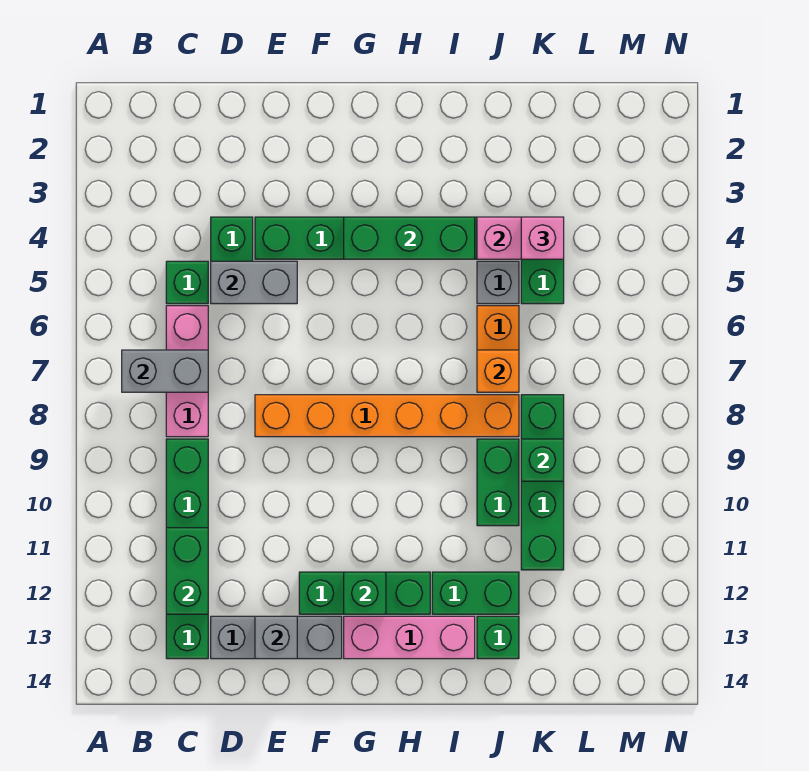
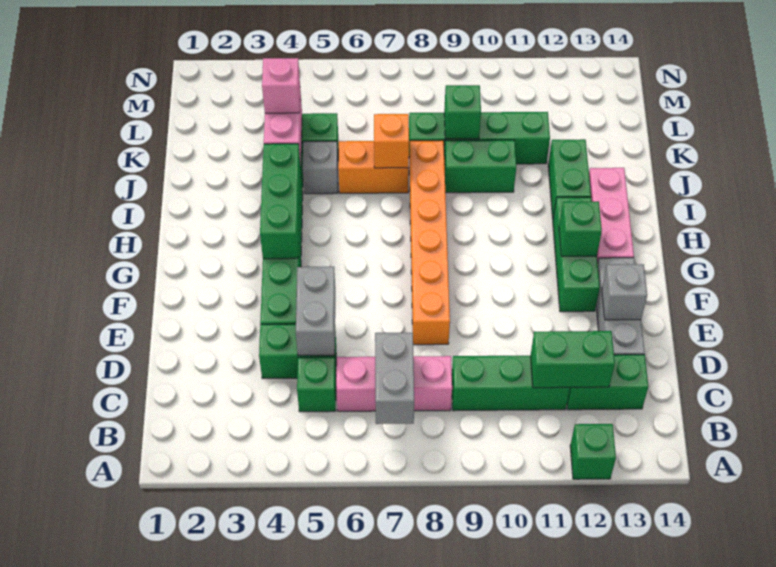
green 1x1 brick [477,616,519,659] -> green 1x1 brick moved to [570,424,616,479]

